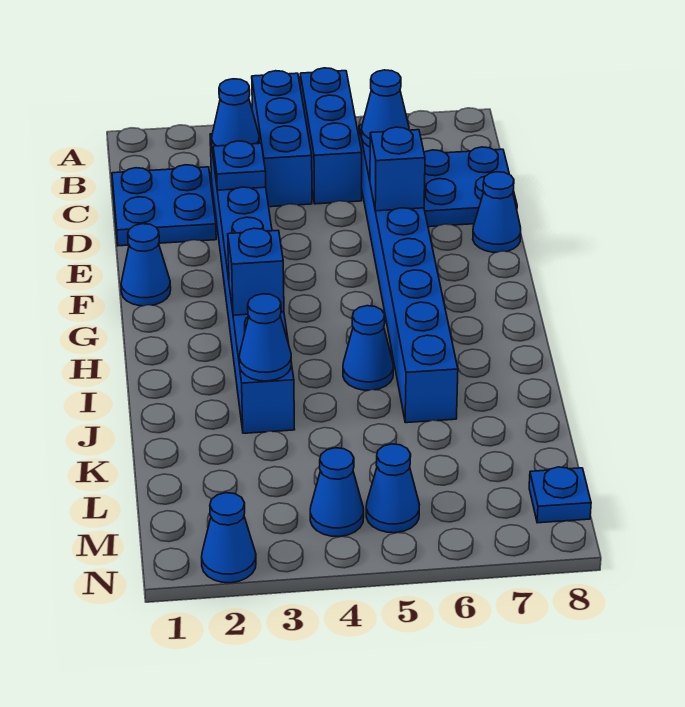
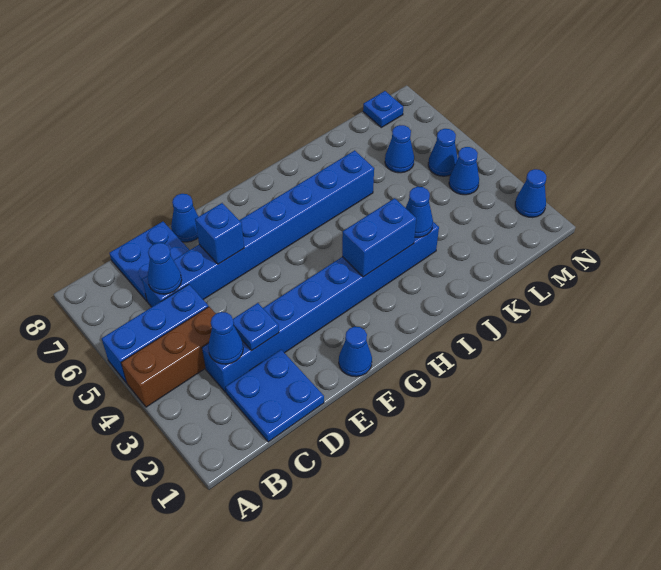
blue 1x3 brick [252,71,312,207] -> brown 1x3 brick [121,307,216,407]
blue 1x1 brick [228,228,284,315] -> blue 1x2 brick [342,198,416,277]
blue 1x1 cone [343,306,393,390] -> blue 1x1 cone moved to [385,125,414,173]

